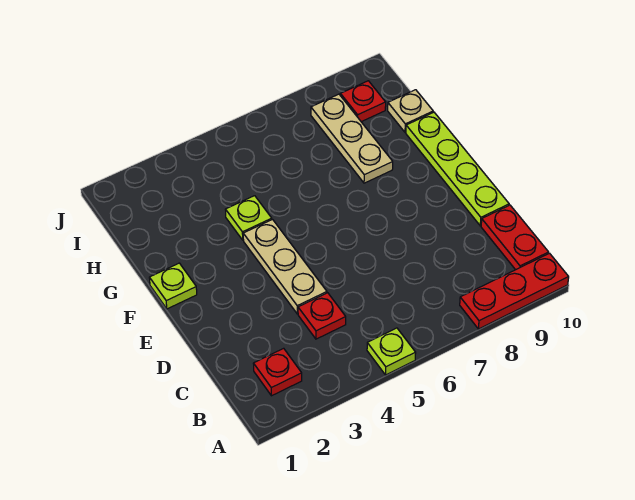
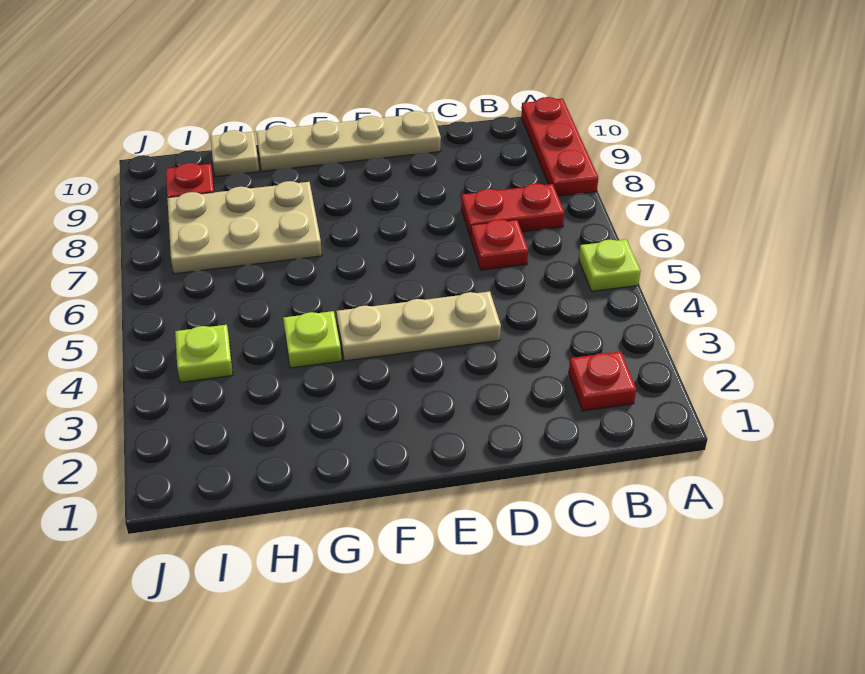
red 1x2 plate [481,205,549,270] -> red 1x2 plate moved to [461,183,564,238]
red 1x1 plate [298,293,346,339] -> red 1x1 plate moved to [471,219,528,270]
lime 1x4 plate [406,112,509,226] -> tan 1x4 plate [256,111,441,171]
lime 1x1 plate [149,263,197,309] -> lime 1x1 plate moved to [175,325,233,382]
tan 1x3 plate [311,94,393,183] -> tan 2x3 plate [167,181,322,274]

